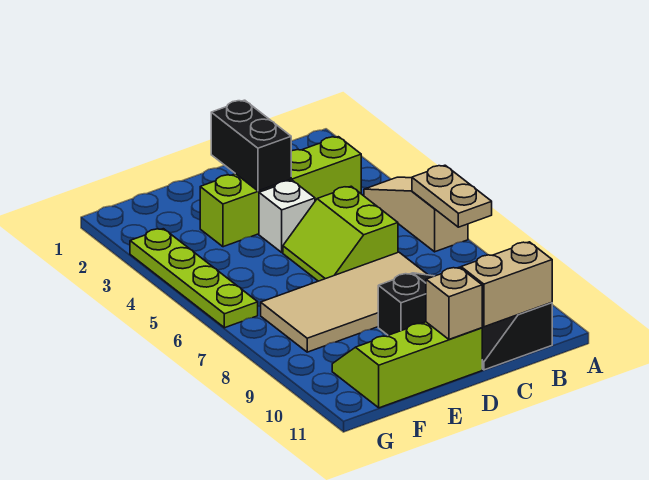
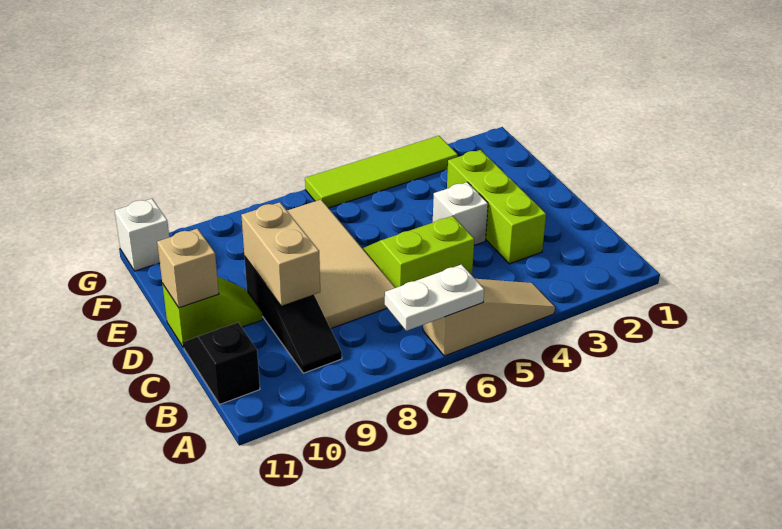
tan 1x2 plate [412,165,492,227] -> white 1x2 plate [385,264,484,331]
lime 1x4 brick [200,137,361,247] -> lime 1x3 brick [447,150,546,264]
tan 1x2 brick [461,242,552,327] -> tan 1x2 brick moved to [241,202,320,306]
black 1x2 brick [211,100,291,191] -> none
lime 2x3 slope [332,322,482,408] -> lime 1x2 slope [162,276,263,348]
lime 1x4 plate [130,229,258,328] -> lime 1x4 tile [305,136,458,208]
none -> white 1x1 brick [115,199,169,271]

